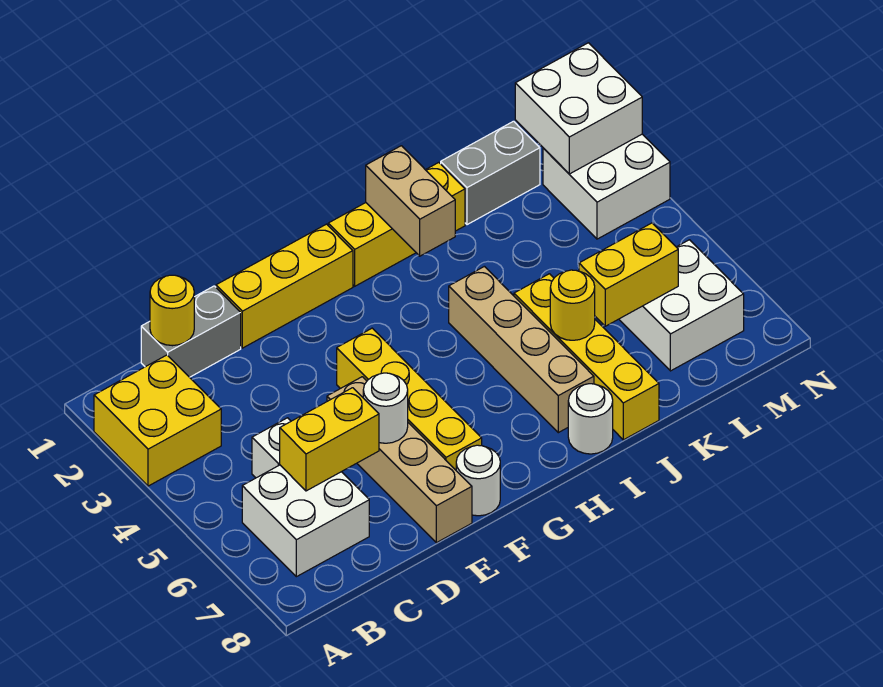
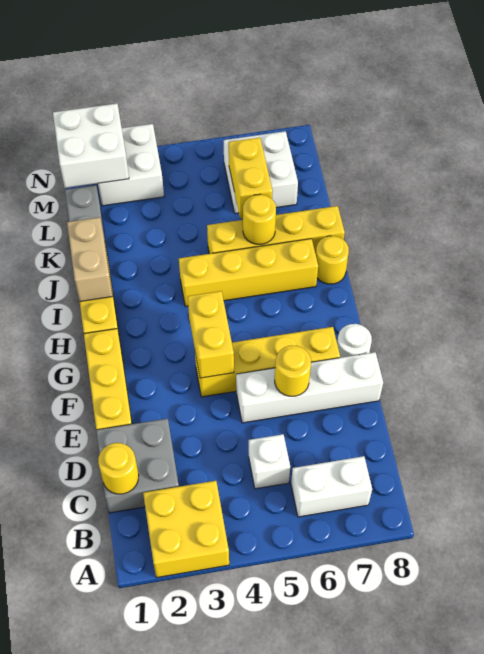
white 2x2 brick [242,465,369,577] -> white 1x2 brick [291,456,372,517]
grey 1x2 brick [141,286,241,377] -> grey 2x2 brick [96,419,179,513]
yellow 1x2 brick [280,388,379,491] -> yellow 1x2 brick moved to [188,291,234,378]
tan 1x4 brick [327,377,472,543] -> white 1x4 brick [236,352,383,423]
white 1x1 round brick [363,373,408,443] -> yellow 1x1 round brick [275,346,311,396]
tan 1x2 brick [366,146,455,256] -> tan 1x2 brick turned to [67,217,113,302]
tan 1x4 brick [449,266,594,433] -> yellow 1x4 brick [179,239,318,307]
white 1x1 round brick [568,384,613,454] -> yellow 1x1 round brick [316,236,349,284]

